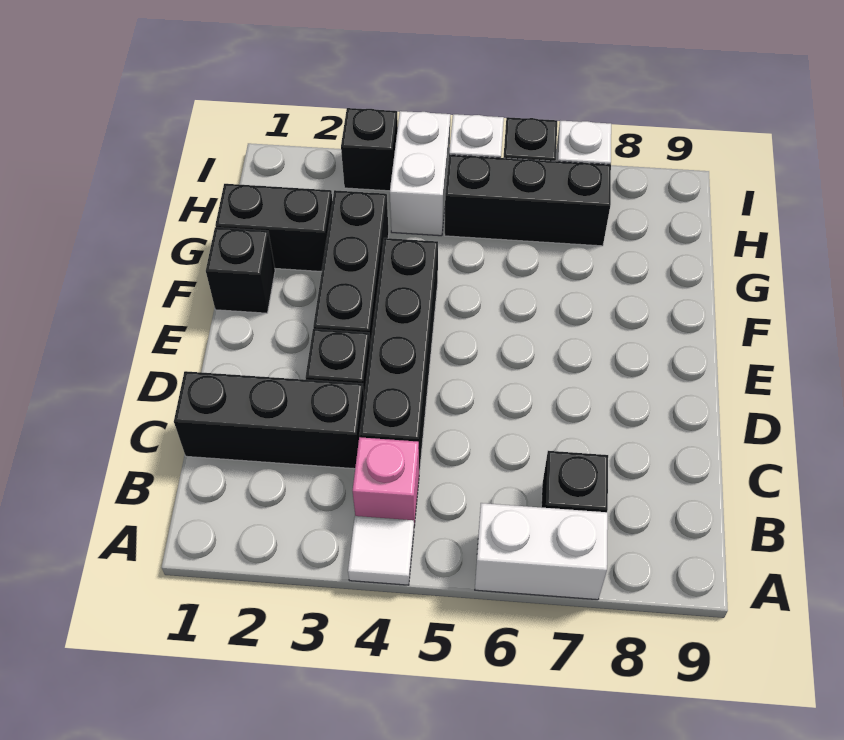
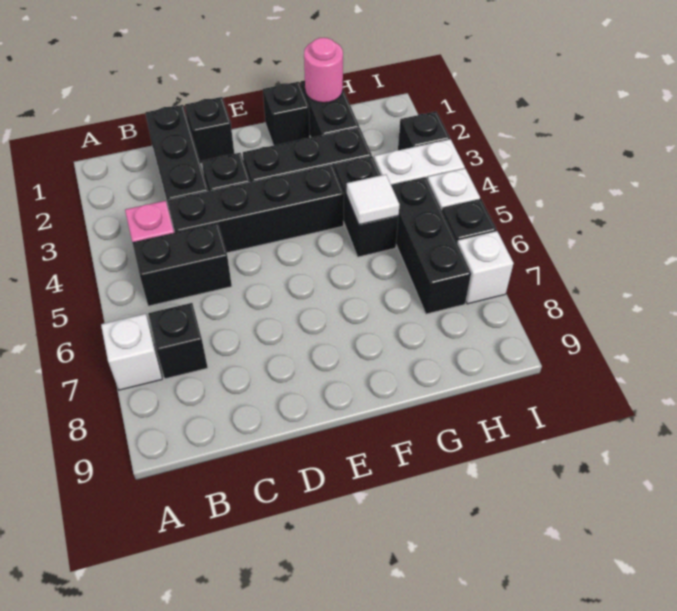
white 1x1 tile [348,516,414,585] -> white 1x1 tile moved to [347,174,400,225]
white 1x2 brick [475,503,608,600] -> white 1x1 brick [101,314,162,390]
none -> black 1x2 brick [132,223,232,306]
none -> black 1x1 brick [185,97,234,164]
none -> pink 1x1 round brick [304,38,343,103]
none -> black 1x2 brick [334,156,398,257]

